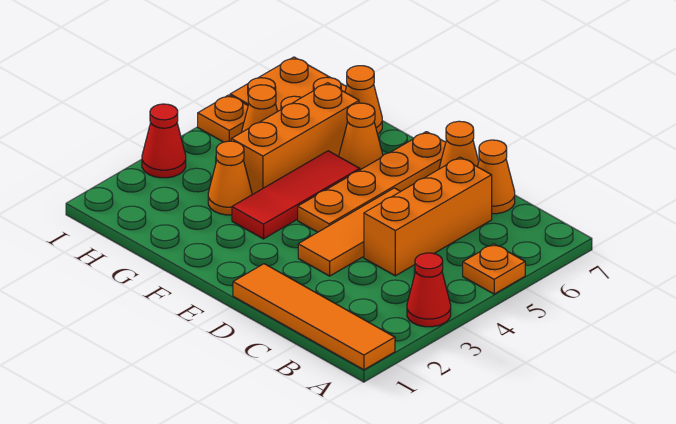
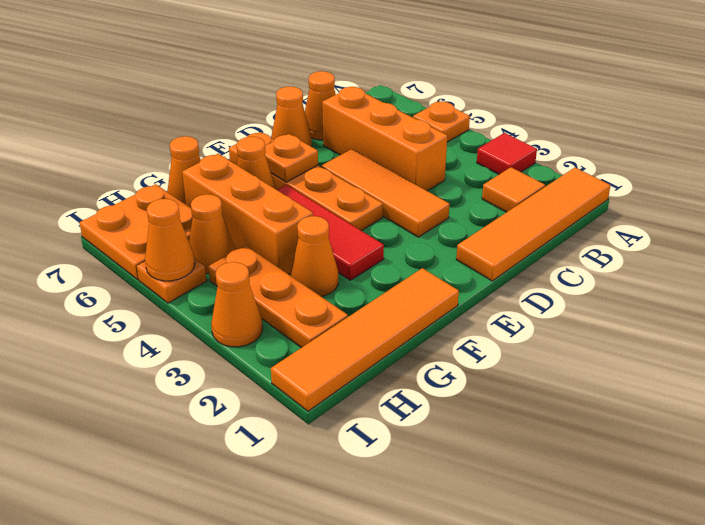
red 1x1 cone [407,253,451,327] -> red 1x1 tile [477,133,537,174]
none -> orange 1x1 tile [482,167,545,212]
none -> orange 1x1 plate [265,134,318,182]
none -> orange 1x4 tile [271,268,459,411]
none -> orange 1x3 plate [208,245,348,348]
red 1x1 cone [142,104,186,178] -> orange 1x1 cone [211,262,263,347]
none -> orange 1x1 cone [145,199,195,281]

